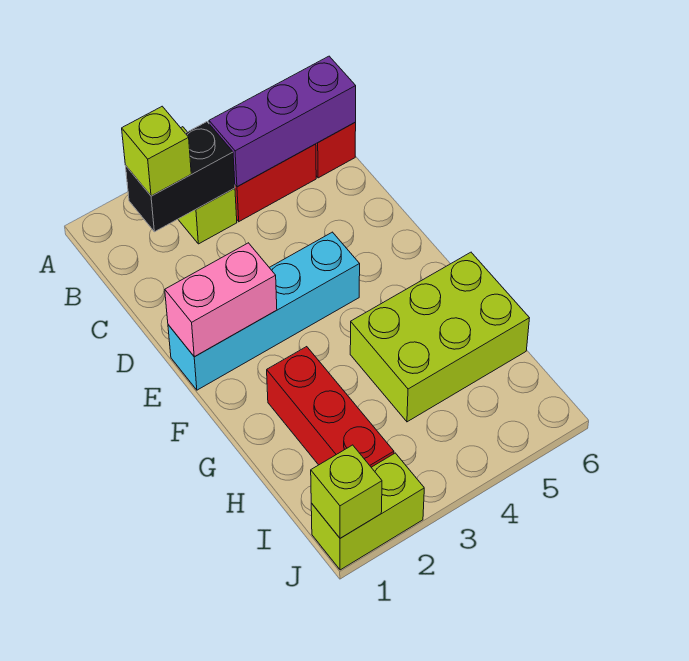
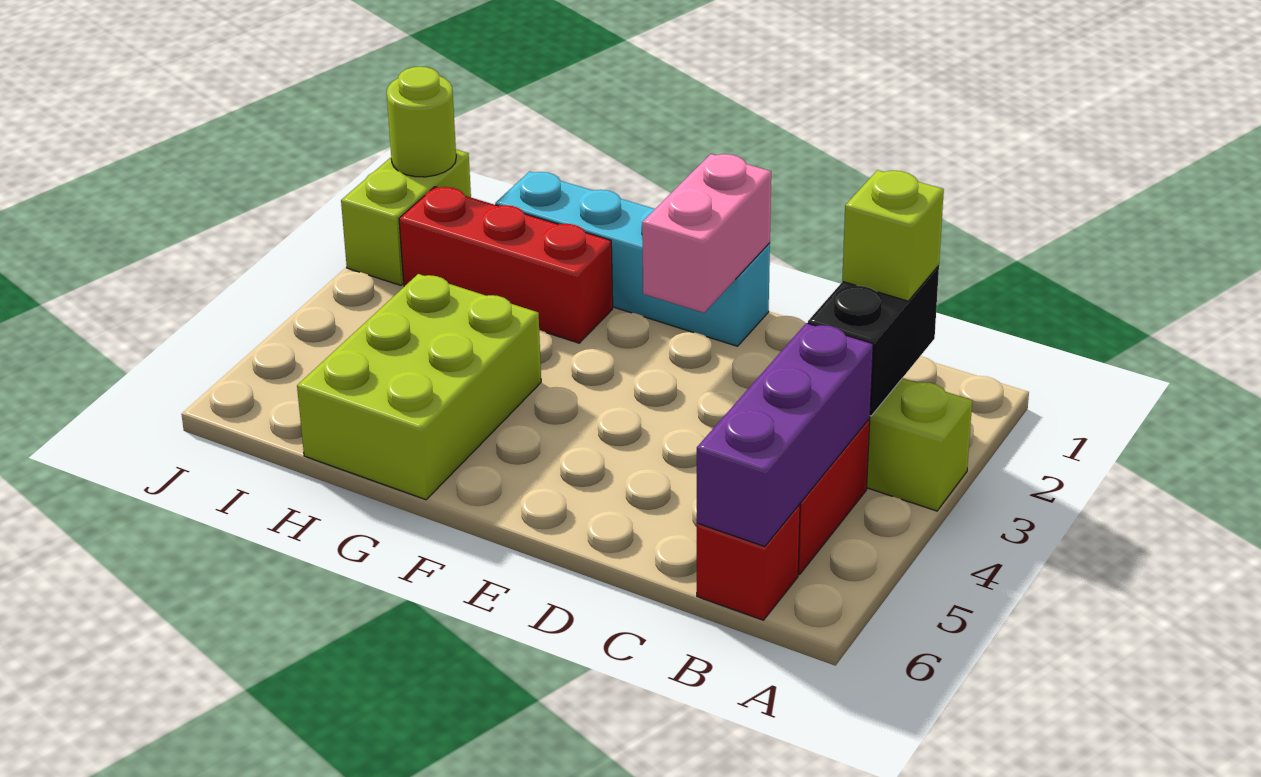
cyan 1x4 brick [168,232,360,390] -> cyan 1x4 brick turned to [495,171,770,346]
lime 1x1 brick [311,445,382,538] -> lime 1x1 round brick [387,67,456,177]

